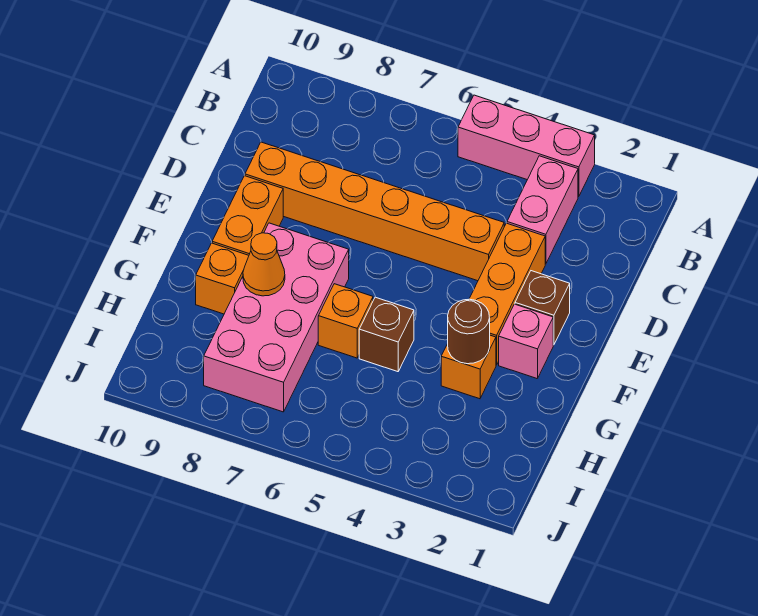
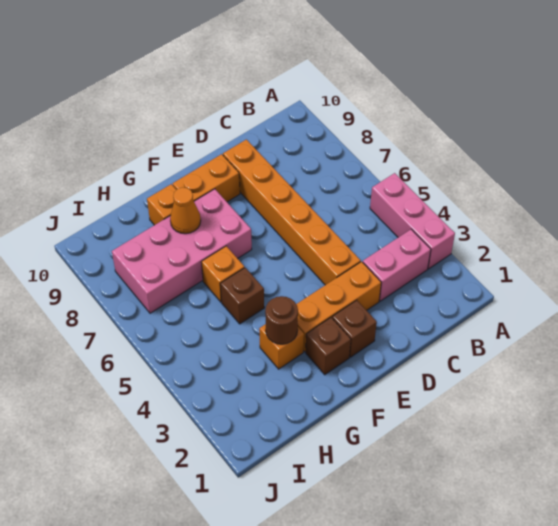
pink 1x1 brick [499,304,553,379] -> brown 1x1 brick [306,318,351,375]

